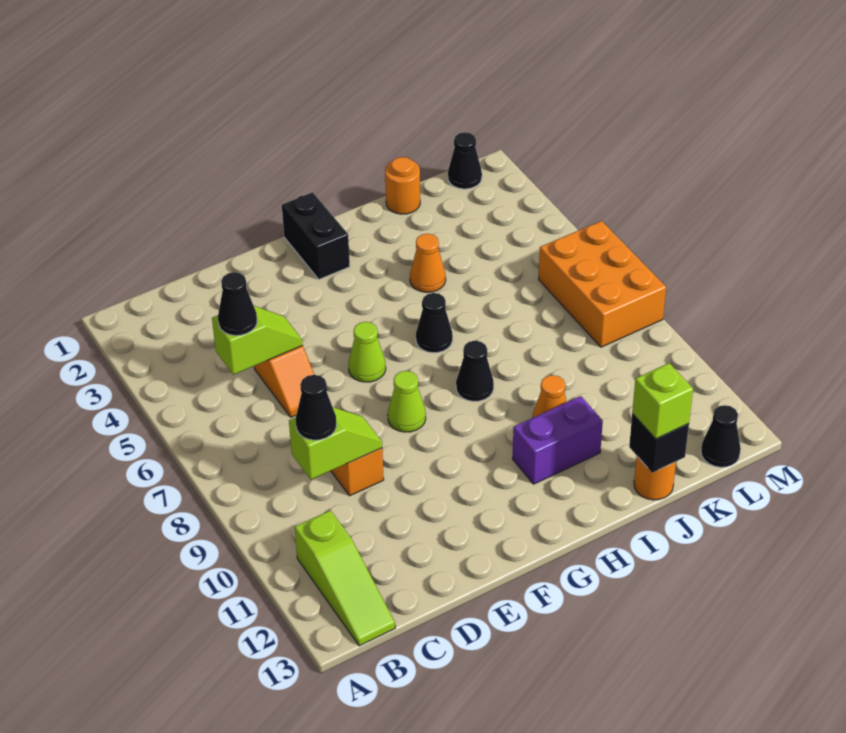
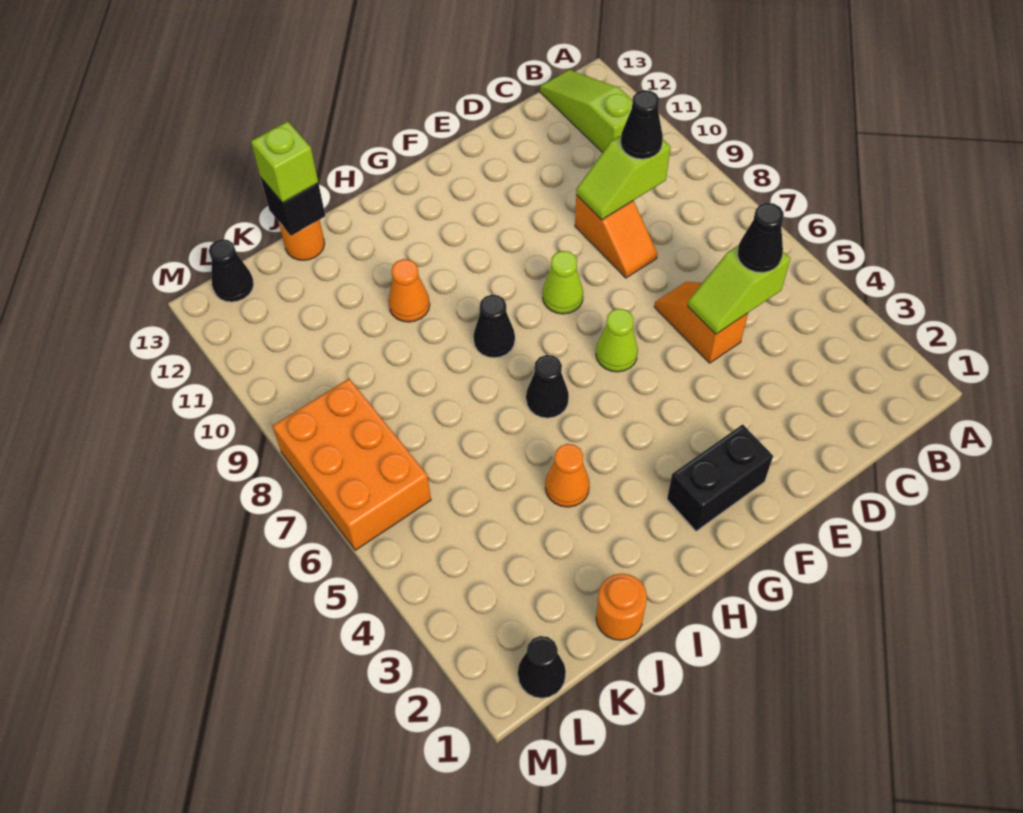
black 1x2 brick [282,192,350,279] -> black 1x2 brick turned to [667,424,773,531]
purple 1x2 brick [513,396,603,484] -> none

